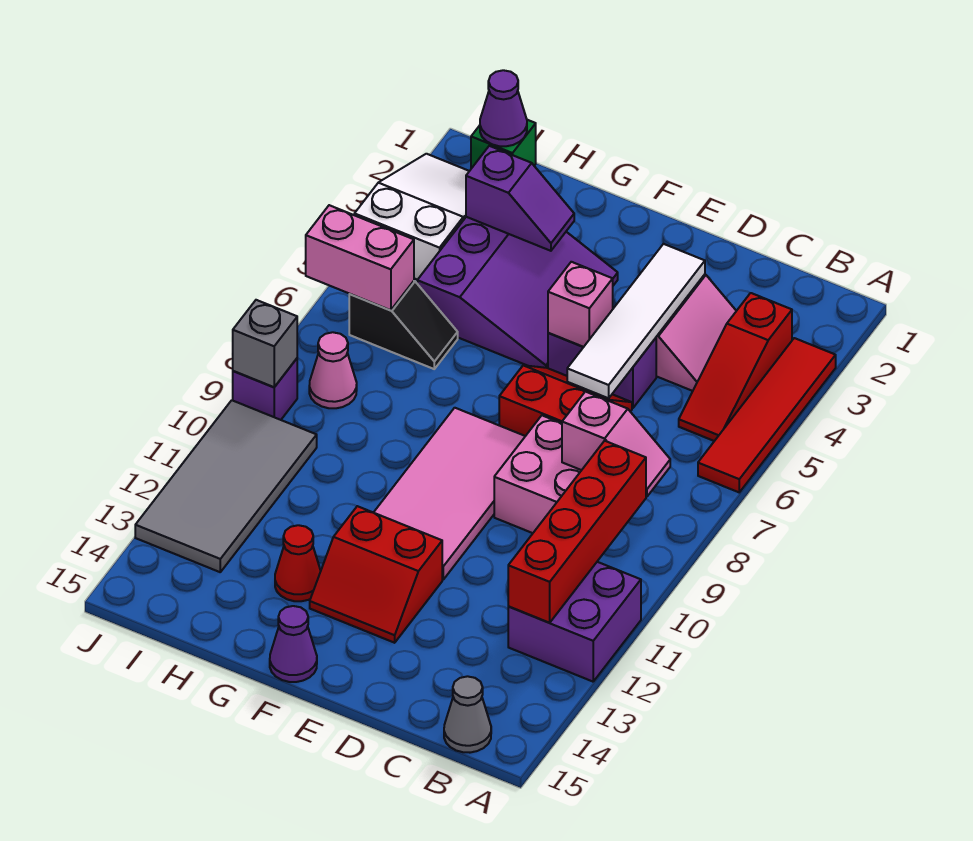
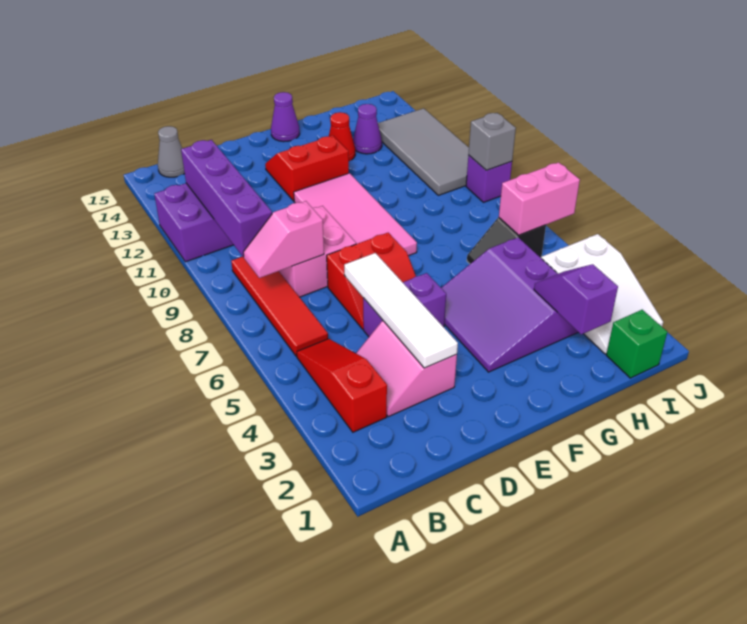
red 1x4 tile [698,338,836,492] -> red 1x4 tile moved to [231,257,328,356]
red 1x4 brick [508,441,646,623] -> purple 1x4 brick [181,140,272,257]
pink 1x1 brick [548,262,613,347] -> none
purple 1x2 slope [466,146,574,251] -> purple 1x2 slope turned to [534,264,618,335]
purple 1x1 cone [480,70,527,146] -> purple 1x1 cone moved to [353,104,382,154]
pink 1x1 cone [309,332,357,408] -> none

